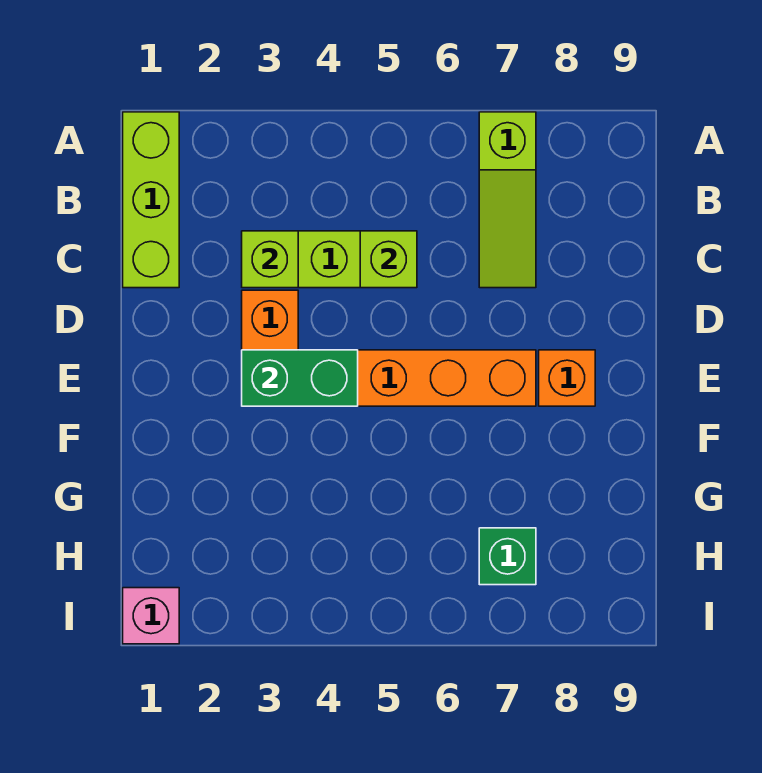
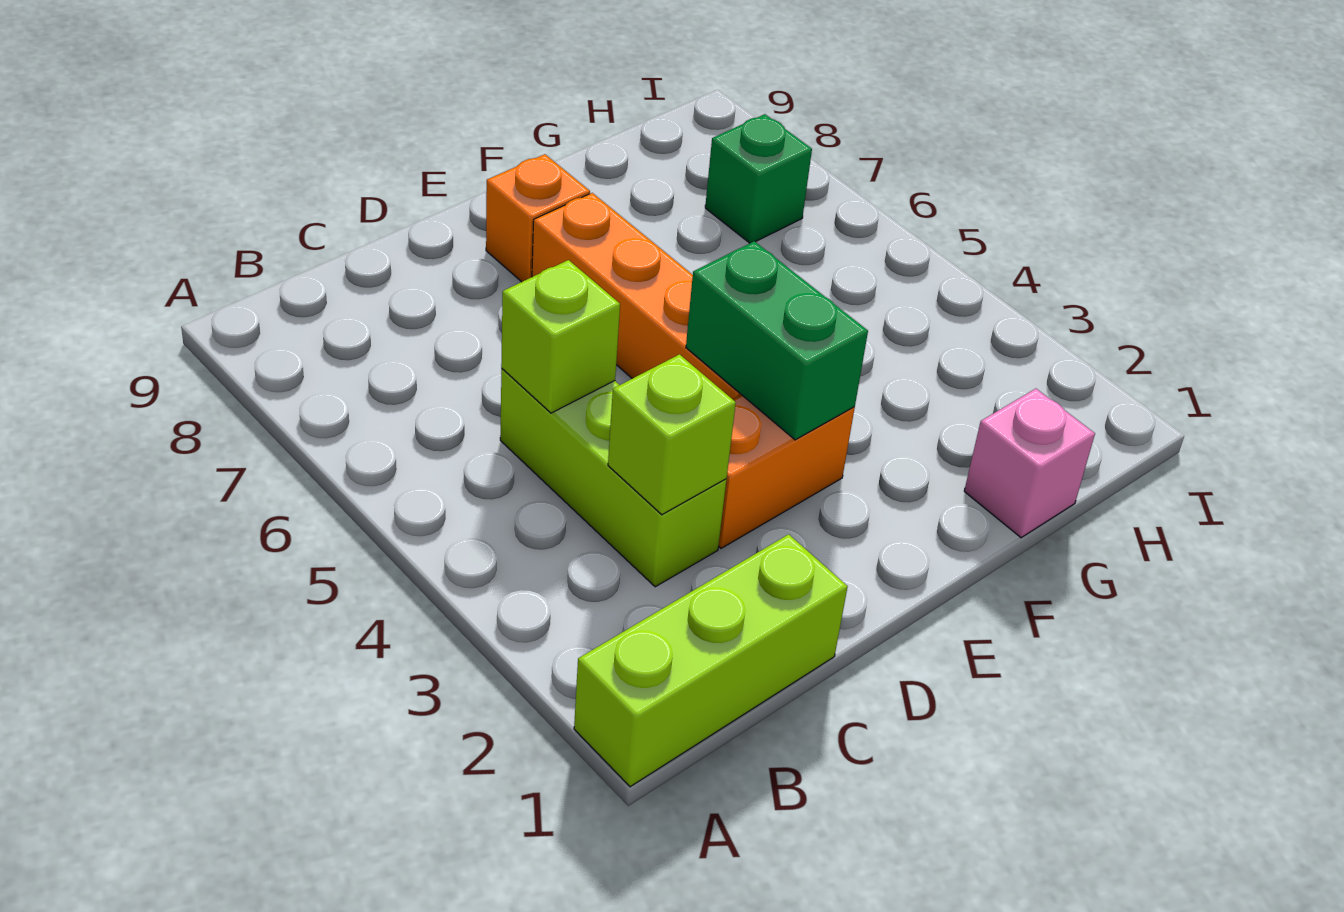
lime 1x3 slope [479,112,536,288] -> none
pink 1x1 brick [123,588,179,644] -> pink 1x1 brick moved to [964,389,1095,538]

